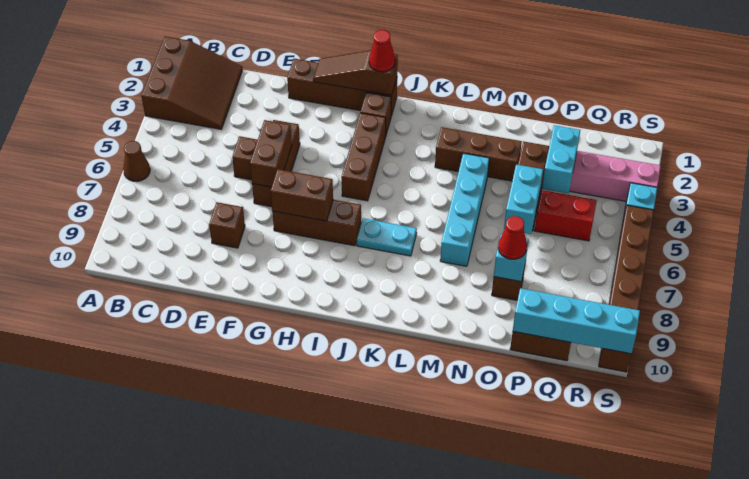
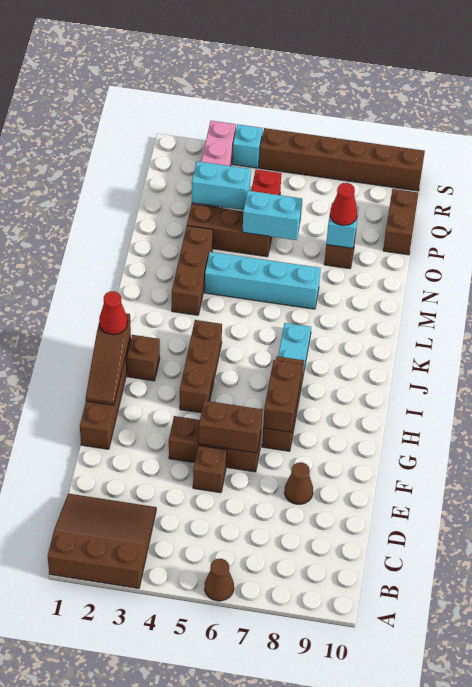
brown 1x1 brick [209,202,245,248] -> brown 1x1 cone [285,462,313,504]
brown 1x3 brick [341,113,386,201] -> brown 1x3 brick turned to [180,320,222,413]
cyan 1x4 brick [513,288,640,354] -> none

